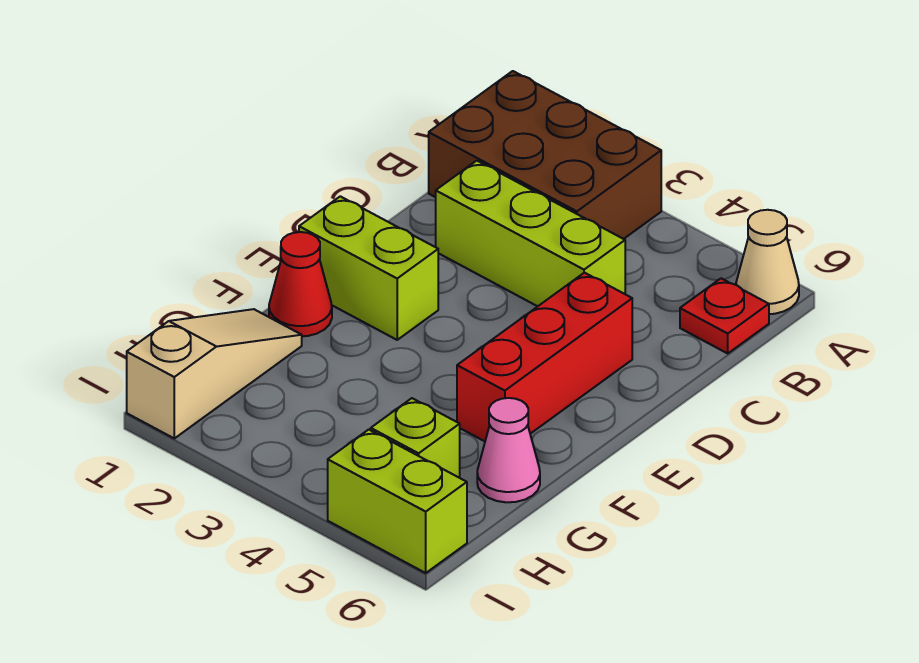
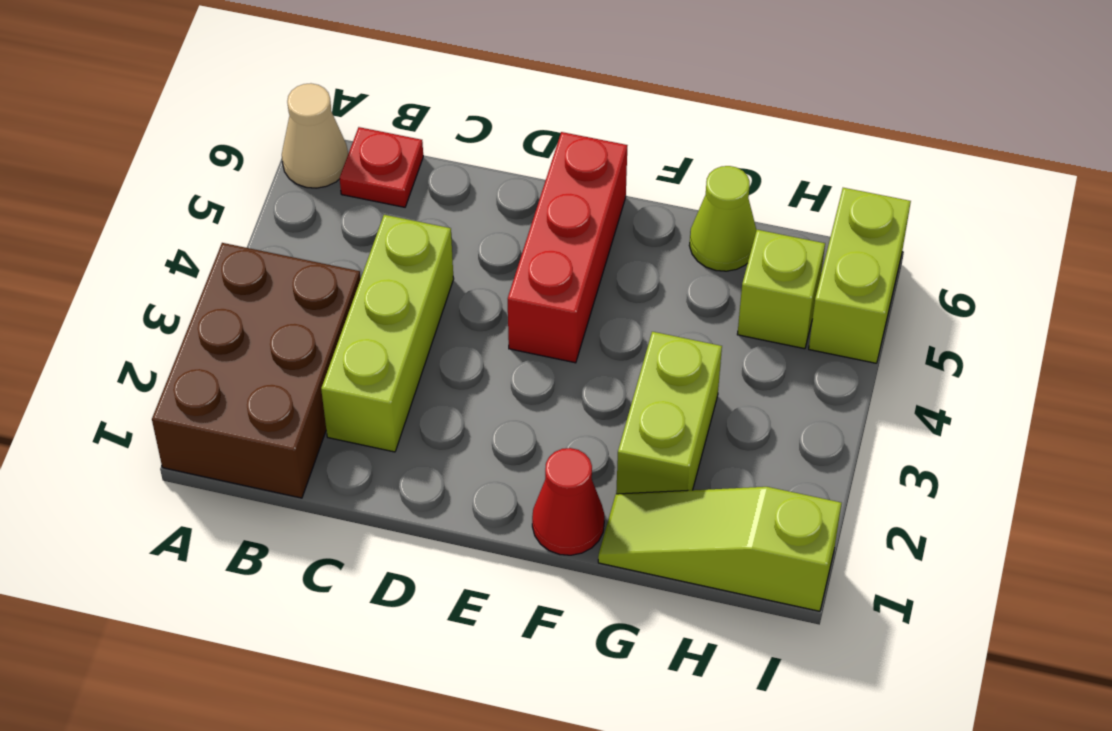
red 1x3 brick [457,273,632,441] -> red 1x3 brick turned to [508,132,627,363]
lime 1x2 brick [299,196,438,340] -> lime 1x2 brick moved to [616,332,722,494]
tan 1x3 slope [127,309,302,438] -> lime 1x3 slope [598,487,842,611]
pink 1x1 cone [477,398,540,502] -> lime 1x1 cone [689,166,756,271]

